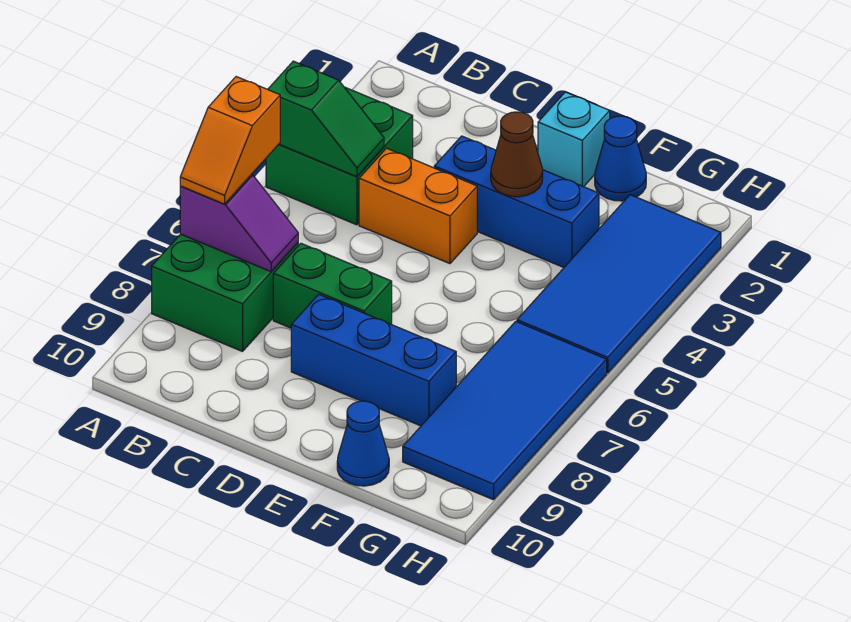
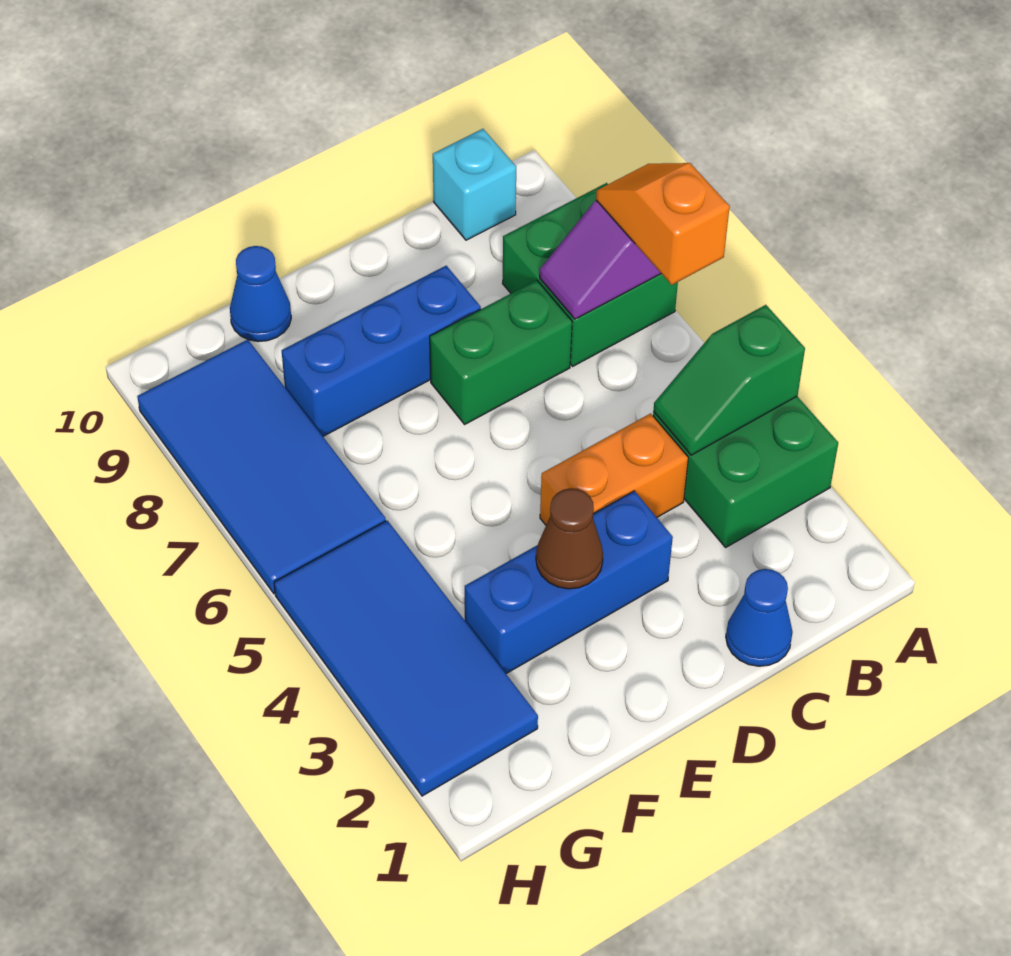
cyan 1x1 brick [538,92,610,187] -> cyan 1x1 brick moved to [433,129,516,240]
blue 1x1 cone [595,116,646,201] -> blue 1x1 cone moved to [726,569,793,666]

